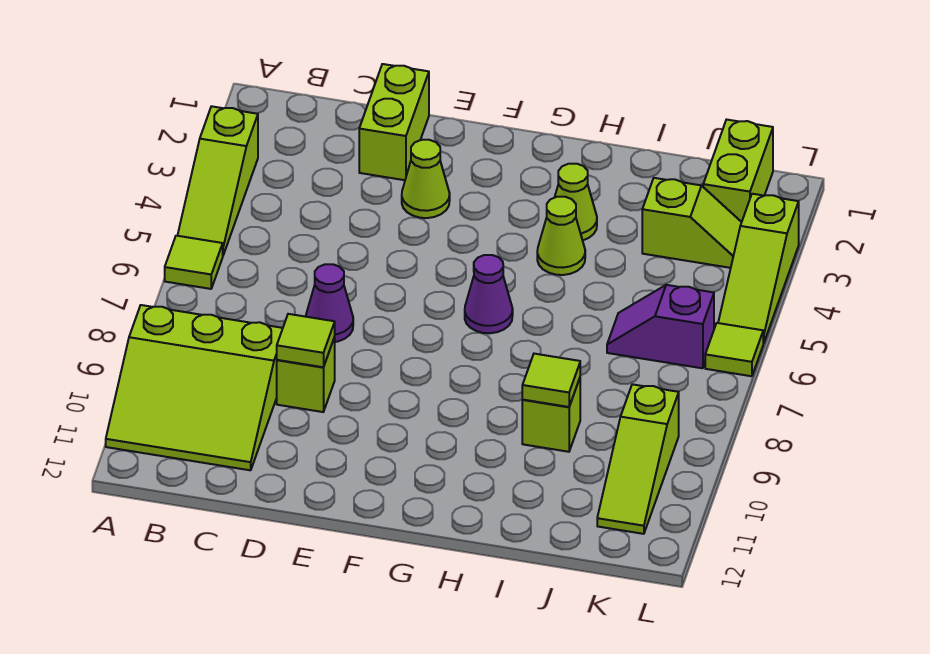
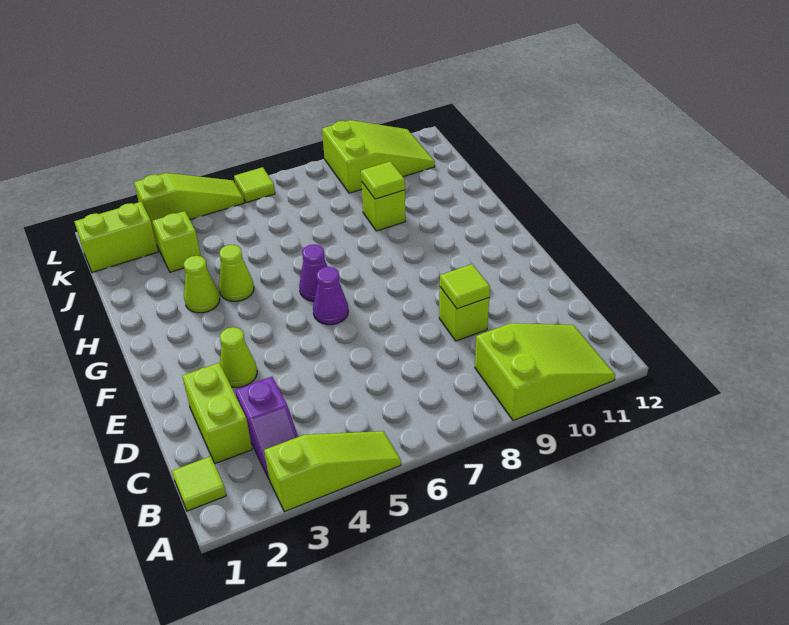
lime 1x1 tile [165,236,223,289] -> lime 1x1 tile moved to [172,456,226,511]
lime 3x3 slope [106,305,283,470] -> lime 2x3 slope [475,323,615,421]
lime 1x2 brick [359,64,429,180] -> lime 1x2 brick turned to [182,363,252,464]
purple 1x1 cone [306,264,353,342] -> purple 1x1 cone moved to [313,267,348,325]
purple 1x2 slope [607,285,714,368] -> purple 1x2 slope moved to [235,377,298,478]
lime 1x3 slope [597,384,679,534] -> lime 2x3 slope [322,120,435,193]

